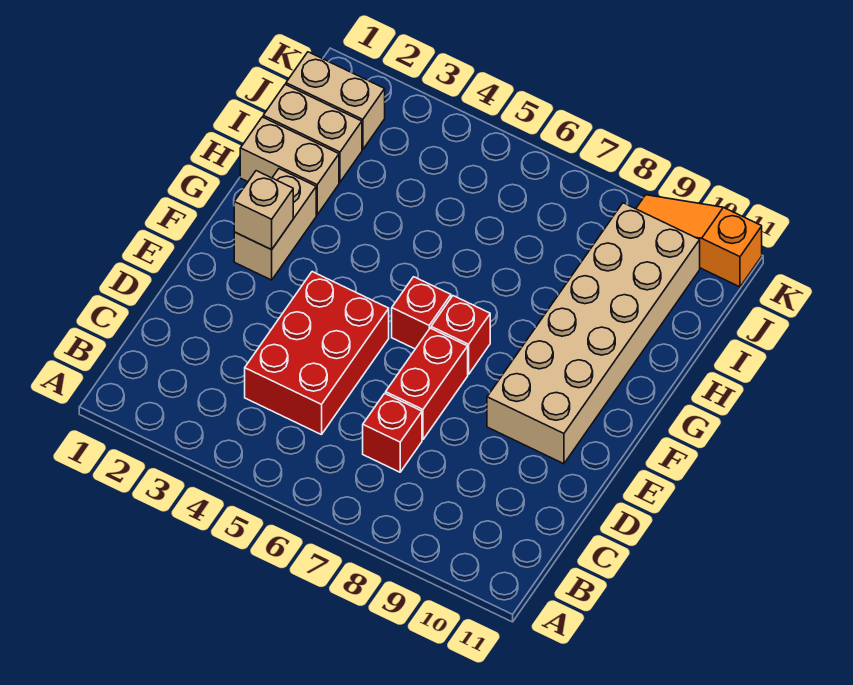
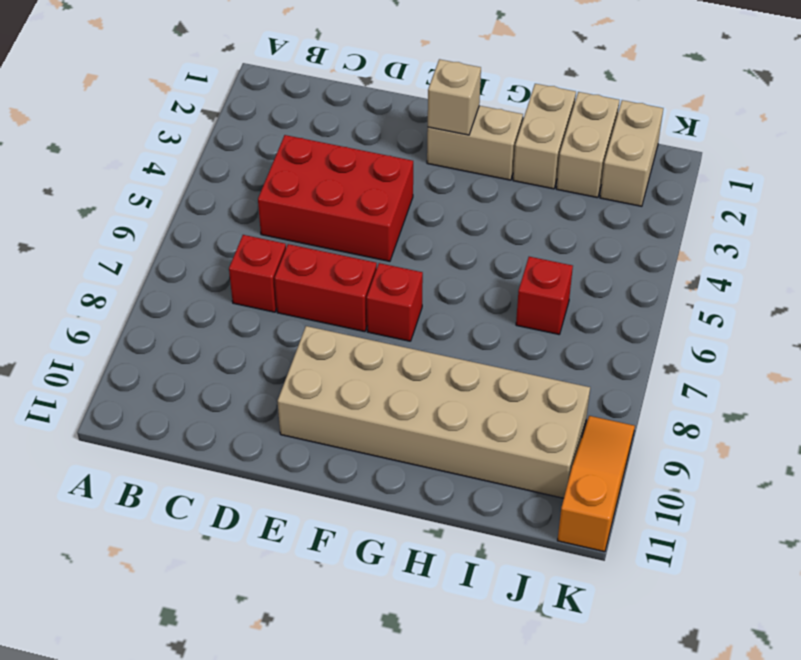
red 1x1 brick [392,277,451,349] -> red 1x1 brick moved to [516,257,573,334]

